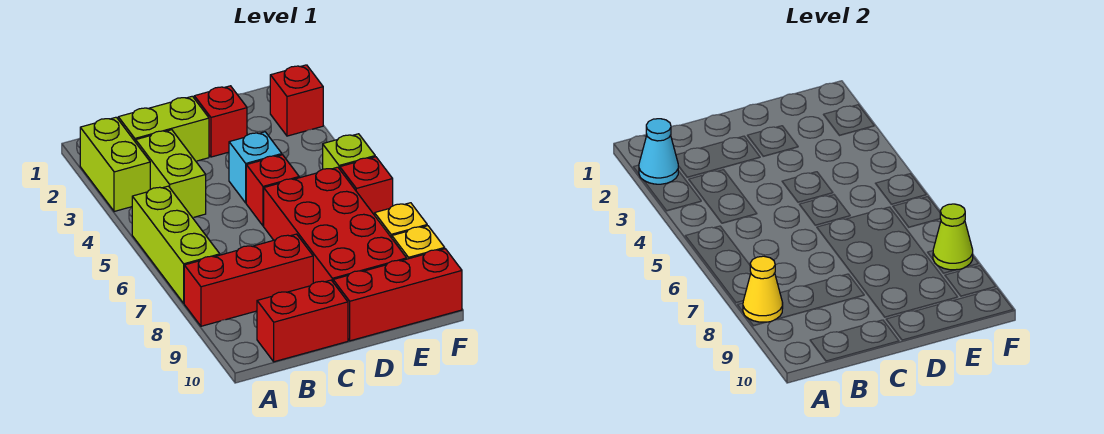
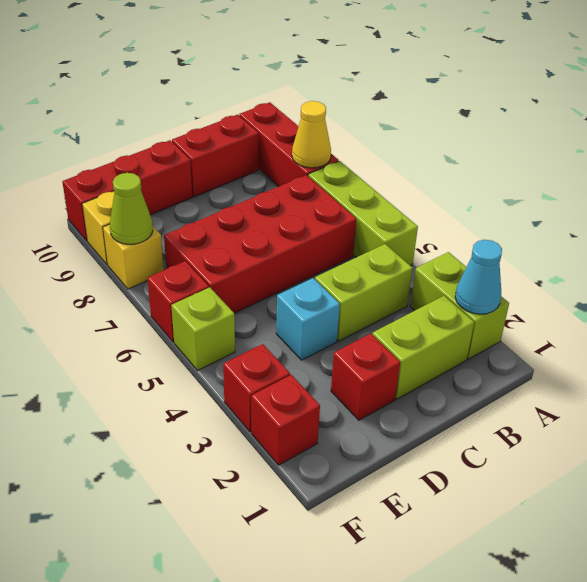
red 1x3 brick [184,234,313,326] -> red 1x3 brick turned to [239,102,339,187]
lime 1x2 brick [136,130,206,217] -> lime 1x2 brick turned to [315,244,413,341]
red 1x1 brick [246,155,299,226] -> red 1x1 brick moved to [223,344,290,432]
red 2x4 brick [264,167,407,283] -> red 2x4 brick turned to [164,175,356,313]

